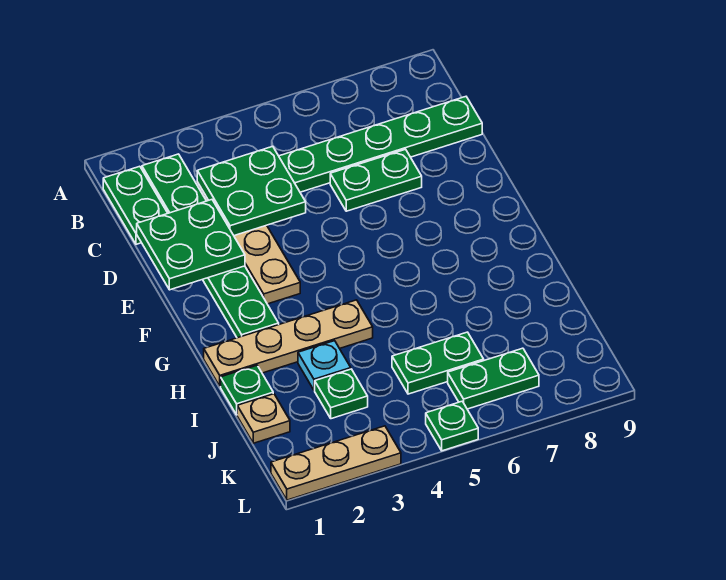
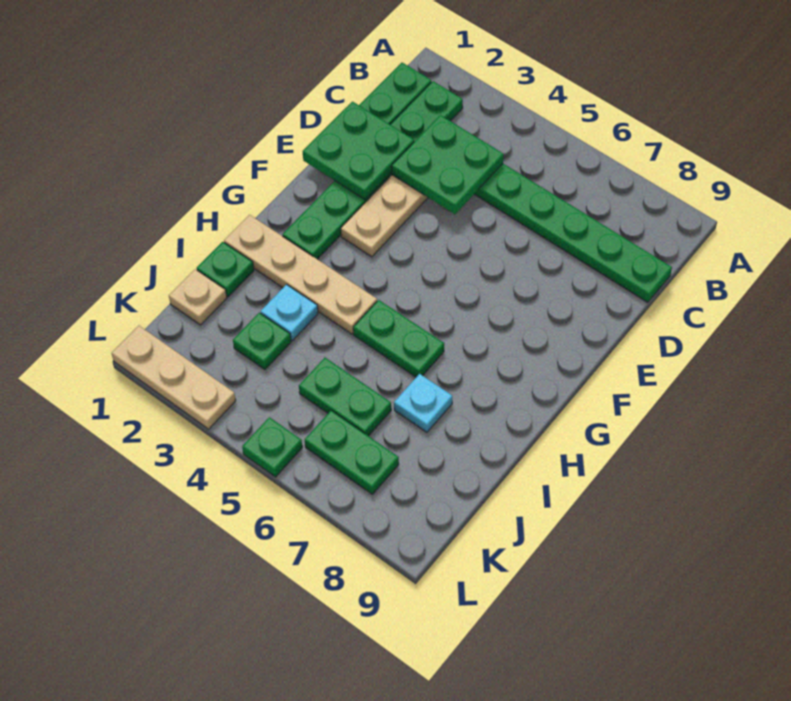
green 1x2 plate [330,149,422,211] -> green 1x2 plate moved to [353,300,444,377]
none -> cyan 1x1 plate [394,374,452,432]

